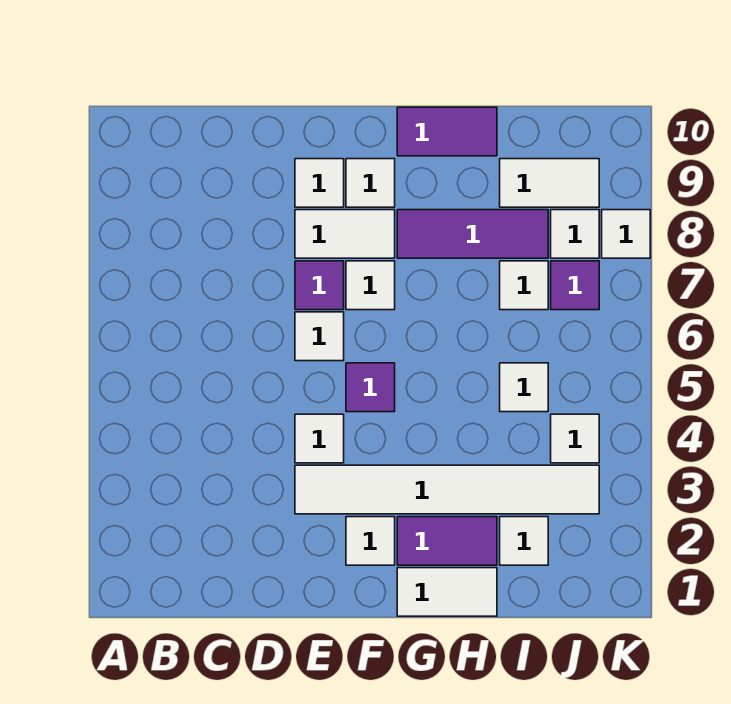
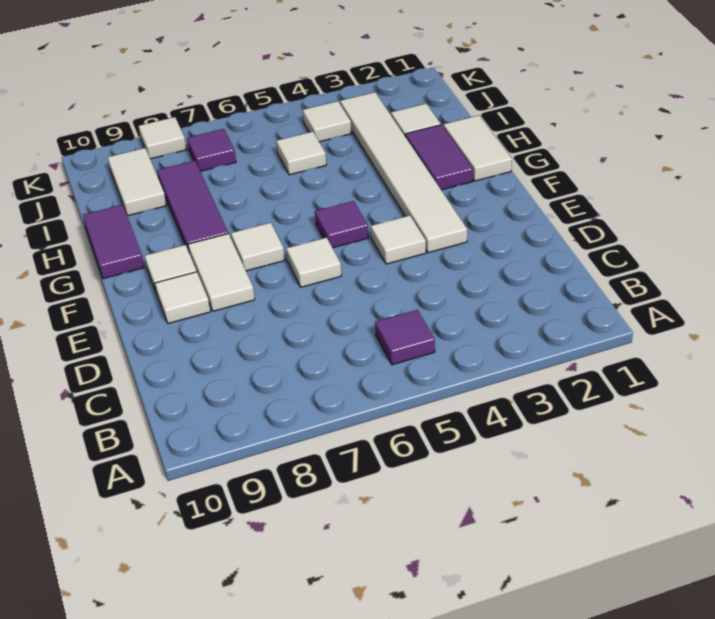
purple 1x1 tile [295,261,344,310] -> purple 1x1 tile moved to [375,310,435,365]
white 1x1 tile [346,517,395,565] -> none
white 1x1 tile [500,261,548,310] -> none
white 1x1 tile [551,210,599,258] -> none

